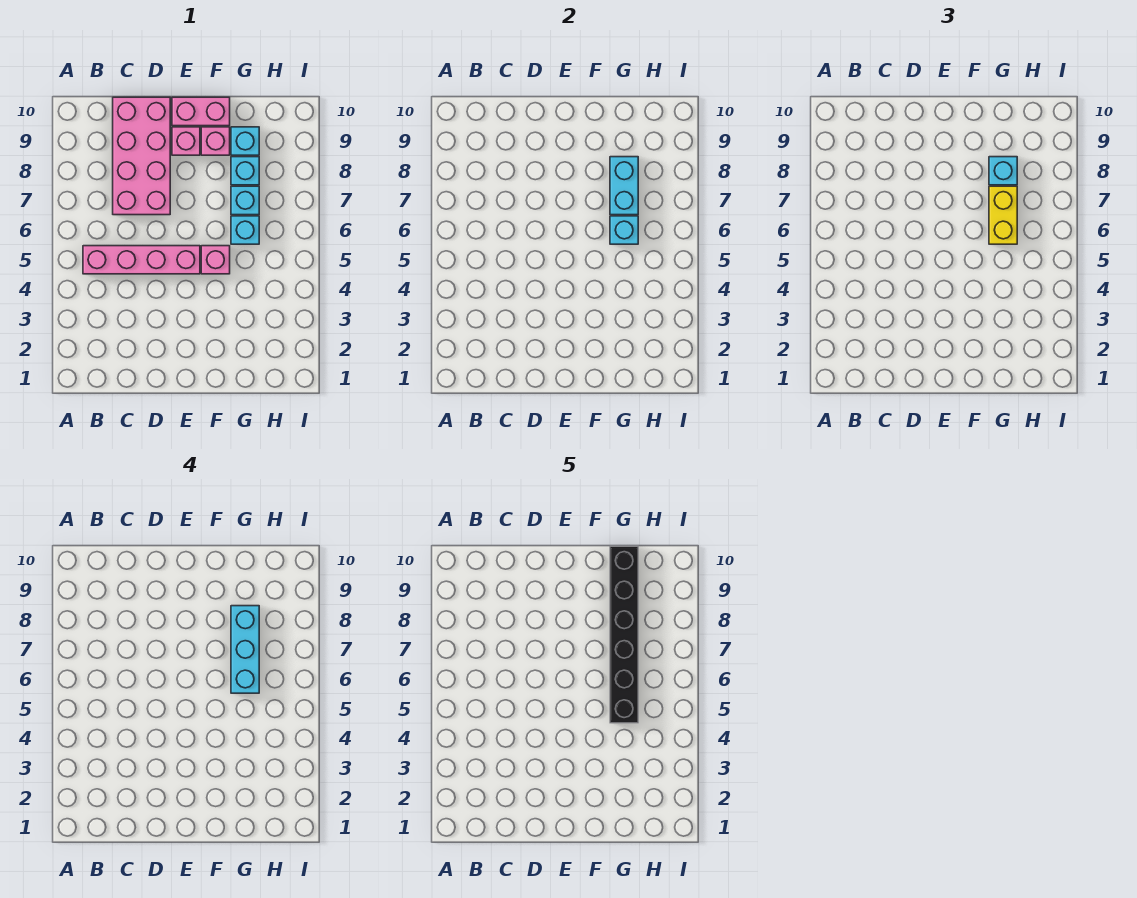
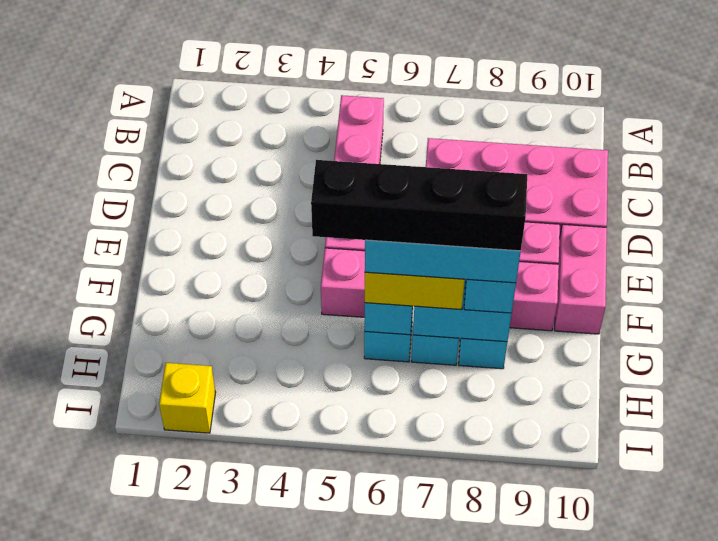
black 1x6 brick [610,546,638,723] -> black 1x4 brick [311,160,527,251]
cyan 1x1 brick [231,127,259,155] -> none
none -> yellow 1x1 brick [159,363,216,433]

